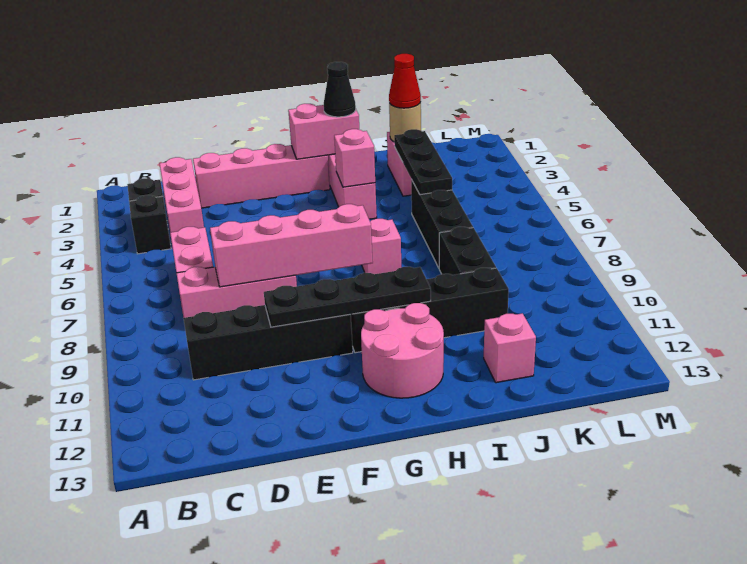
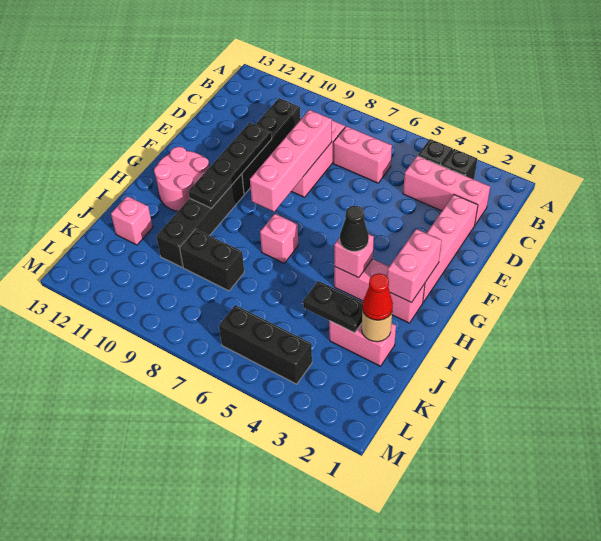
black 1x1 cone [324,62,356,117] -> black 1x1 cone moved to [340,206,369,251]
black 1x3 plate [394,129,452,195] -> black 1x2 plate [303,281,363,333]
black 1x3 brick [411,180,473,268] -> black 1x3 brick moved to [219,305,312,384]

